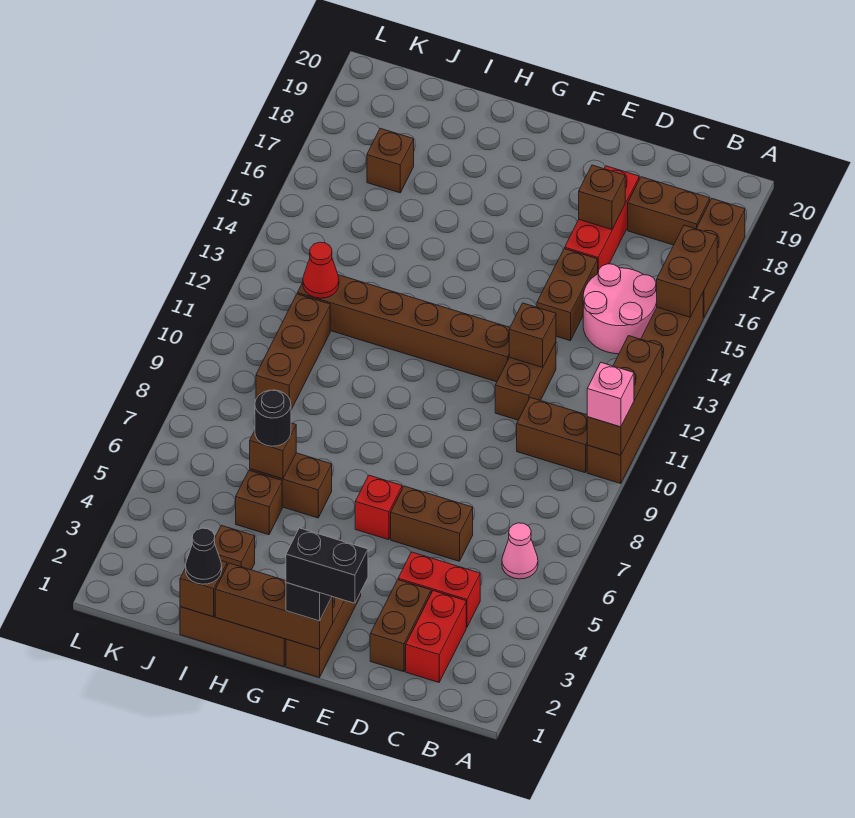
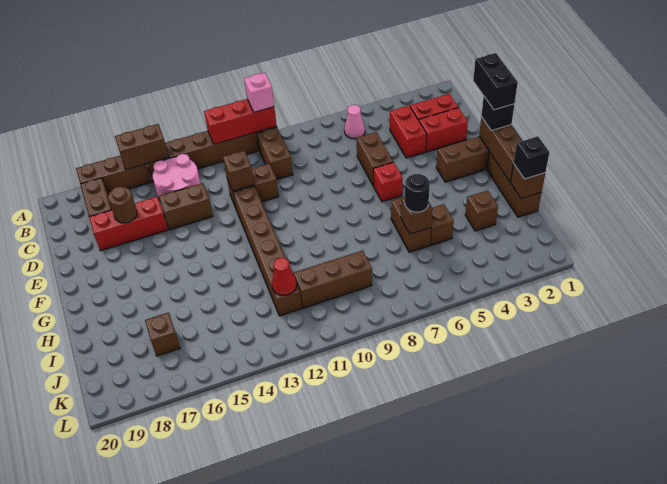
brown 1x3 brick [587,336,662,455] -> red 1x3 brick [204,99,277,144]
brown 1x2 brick [370,580,431,672] -> red 1x2 brick [419,108,468,152]
brown 1x1 brick [579,165,625,229] -> brown 1x1 round brick [108,187,137,223]
black 1x1 cone [186,528,222,584] -> black 1x1 brick [514,136,549,179]

